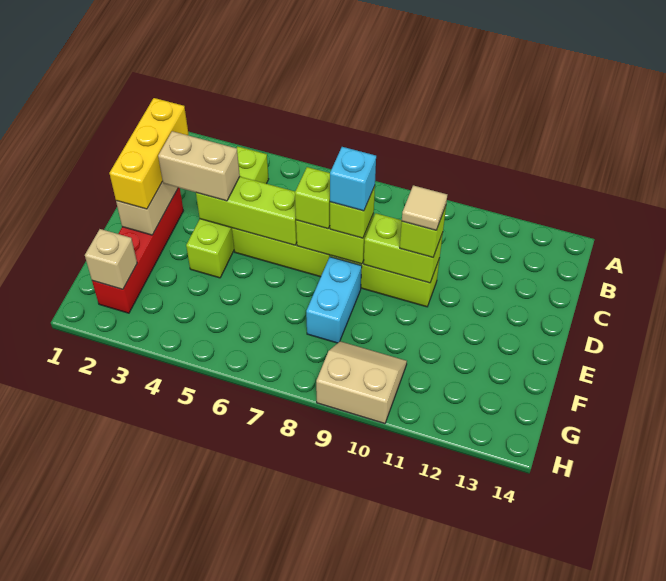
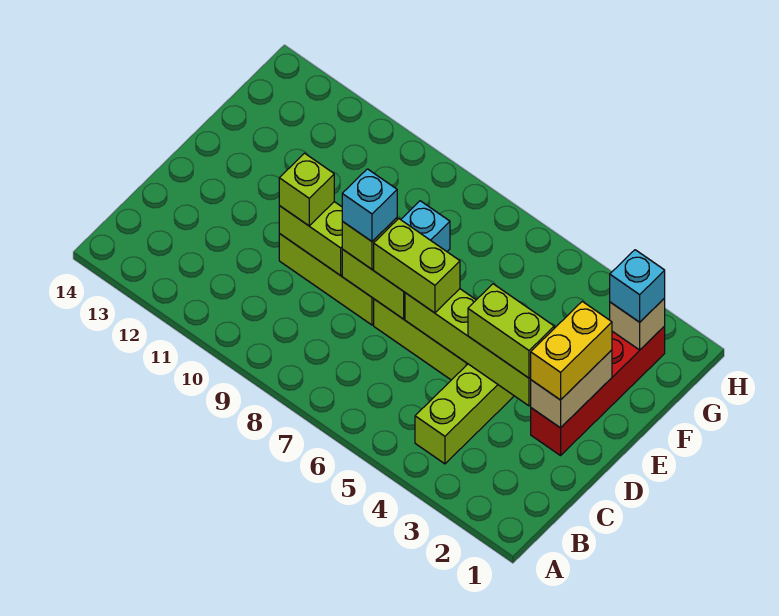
yellow 1x3 brick [109,98,188,209] -> yellow 1x2 brick [531,301,612,400]
tan 1x2 brick [158,131,240,201] -> lime 1x2 brick [468,284,554,378]
lime 1x3 brick [196,177,297,245] -> lime 1x4 brick [405,289,531,406]
lime 1x1 brick [295,167,330,229] -> lime 1x2 brick [374,219,460,313]
tan 1x1 tile [402,185,447,230] -> none
none -> cyan 1x1 brick [610,250,665,322]
tan 2x2 slope [316,341,407,424] -> none

